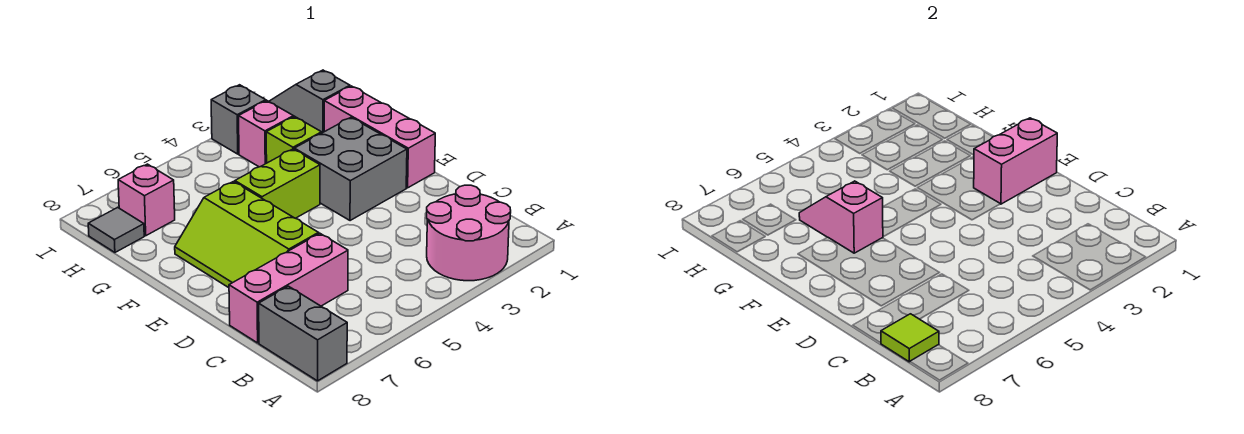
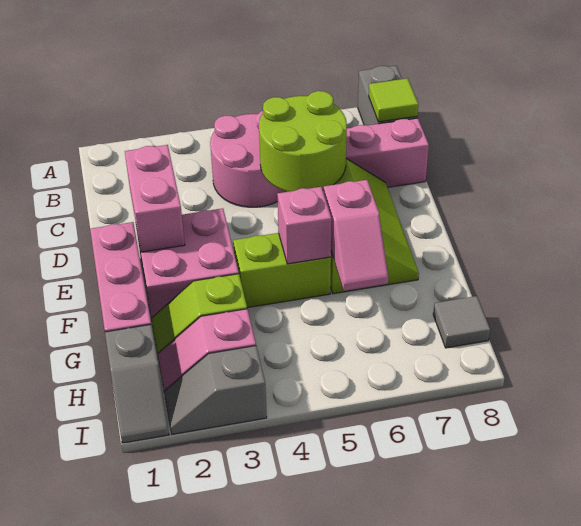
pink 2x2 round brick [427,185,511,281] -> pink 2x2 round brick moved to [210,111,287,207]
none -> lime 2x2 round brick [259,91,347,192]
pink 1x2 brick [974,118,1057,204] -> pink 1x2 brick turned to [125,145,185,252]
grey 2x2 brick [294,118,407,221] -> pink 2x2 brick [136,208,239,320]
pink 1x1 brick [118,164,175,236] -> pink 1x1 brick moved to [277,187,331,264]

